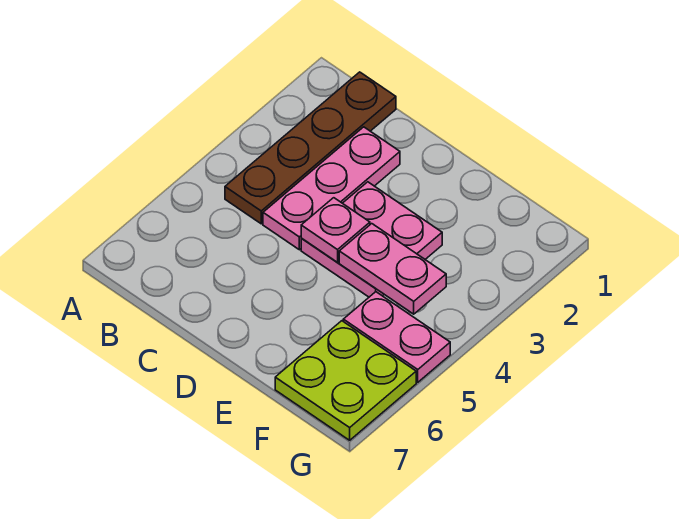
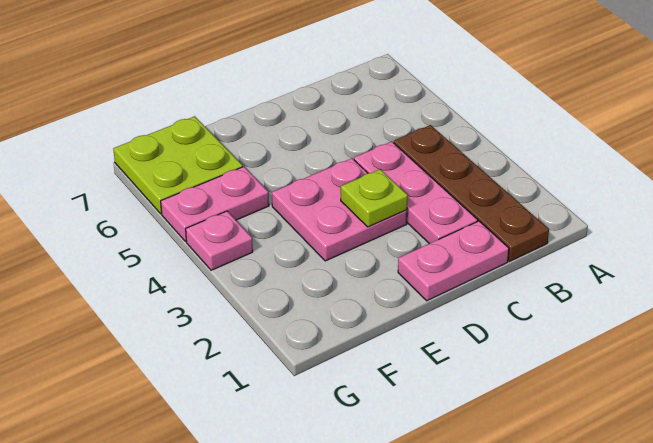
none -> lime 1x1 plate [341,169,408,227]
pink 1x1 plate [301,198,370,262] -> pink 1x1 plate moved to [186,211,253,270]
pink 1x2 plate [339,224,446,314] -> pink 1x2 plate moved to [398,221,509,301]

